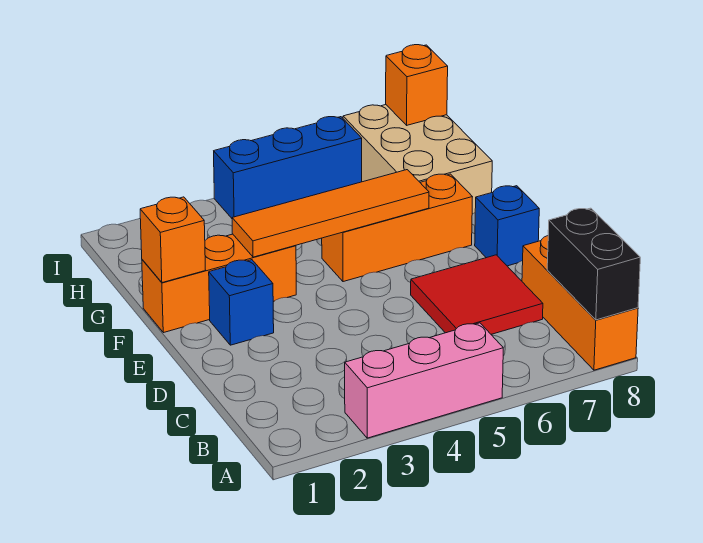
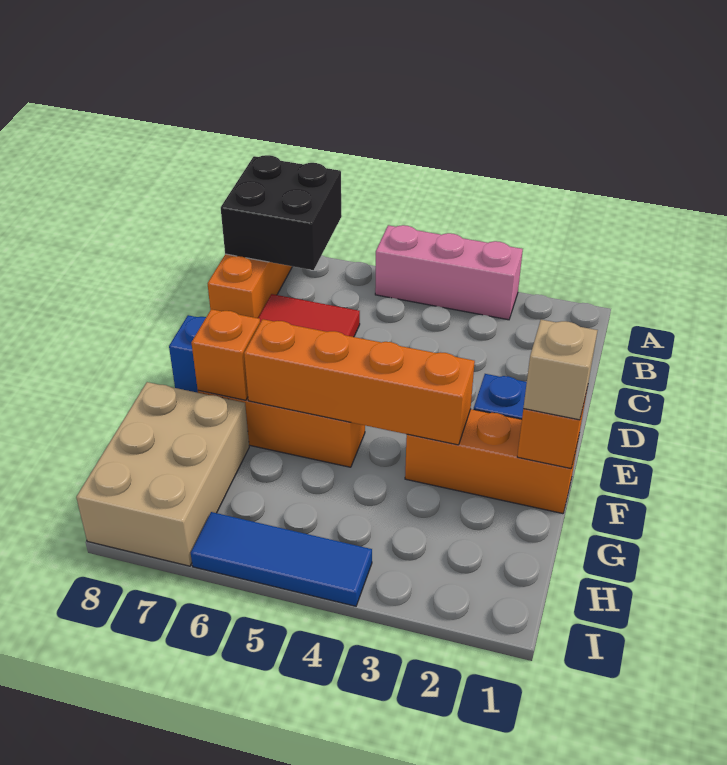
black 1x2 brick [547,208,640,320] -> black 2x2 brick [221,155,342,270]
none -> tan 1x1 brick [523,320,598,420]
orange 1x4 tile [232,170,429,257] -> orange 1x4 brick [244,319,475,445]
blue 1x3 brick [214,117,362,218] -> blue 1x3 tile [191,512,372,606]
orange 1x1 brick [386,45,448,125] -> orange 1x1 brick moved to [191,309,260,400]

